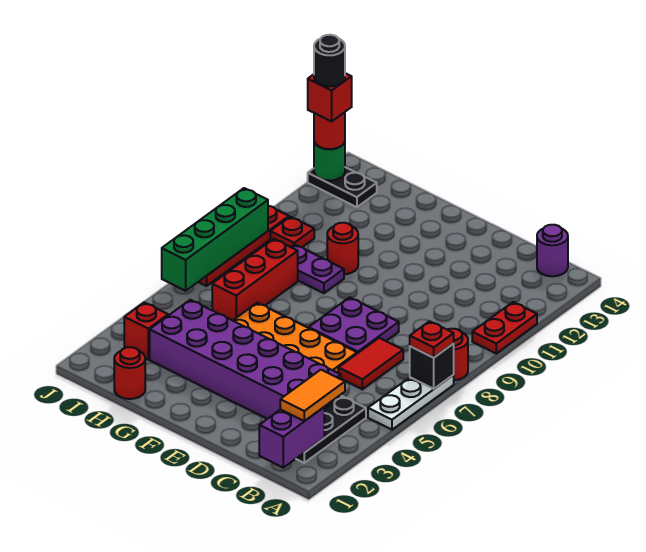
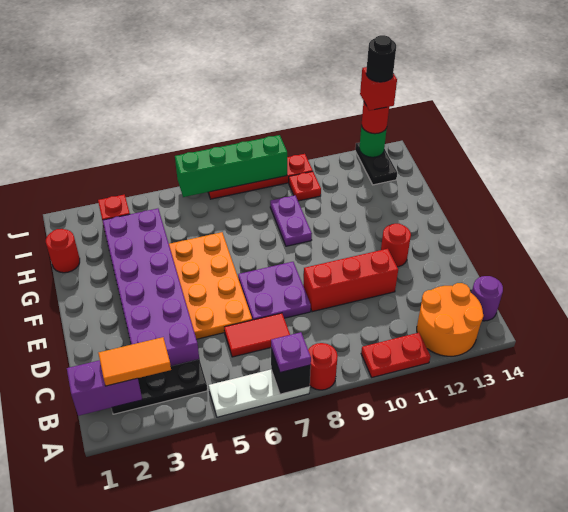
red 1x1 plate [410,321,454,358] -> purple 1x1 plate [271,332,311,373]
none -> orange 2x2 round brick [417,283,483,356]
red 1x1 round brick [327,223,358,274] -> red 1x1 round brick moved to [381,224,411,267]
red 1x3 brick [212,239,298,321] -> red 1x3 brick moved to [303,249,398,312]

